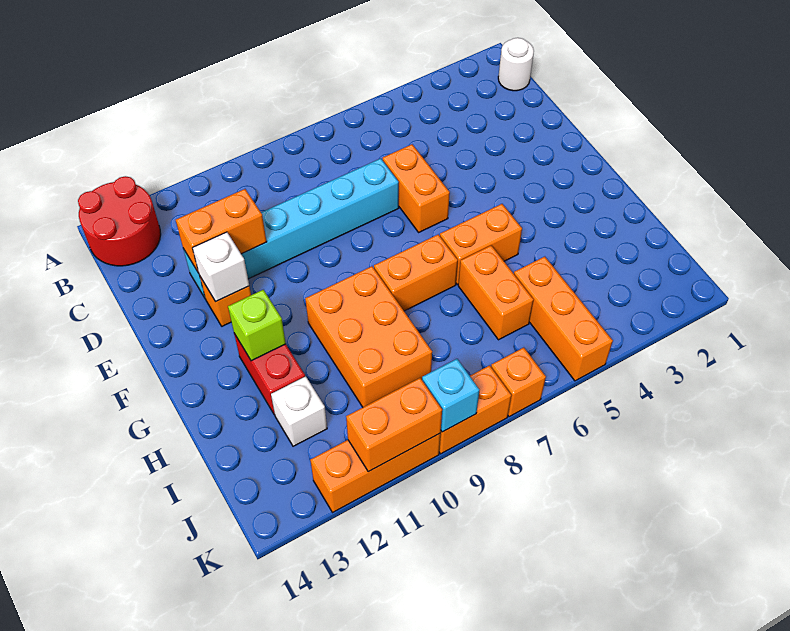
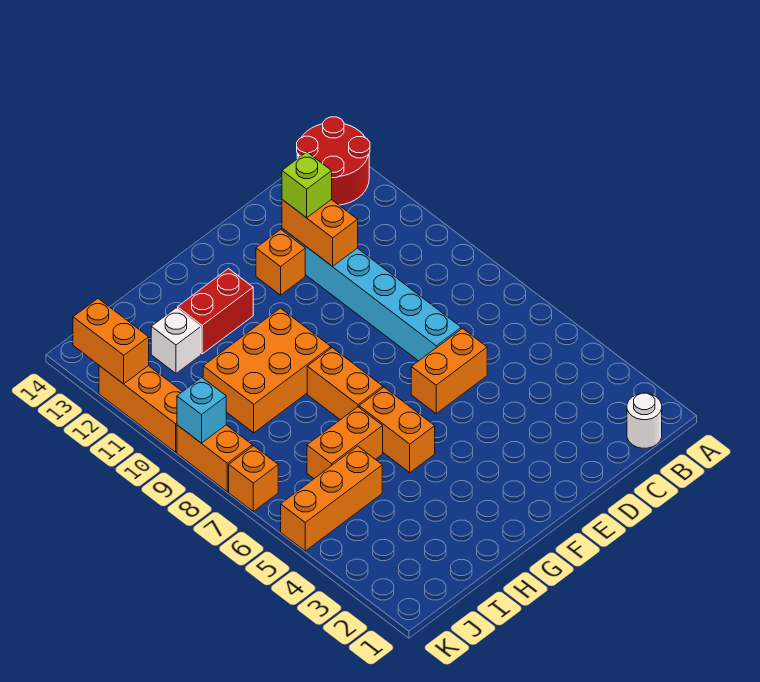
white 1x1 brick [193,232,249,302] -> none
lime 1x1 brick [228,290,286,361] -> lime 1x1 brick moved to [282,152,332,218]
orange 1x2 brick [346,378,442,472] -> orange 1x2 brick moved to [73,299,149,384]

